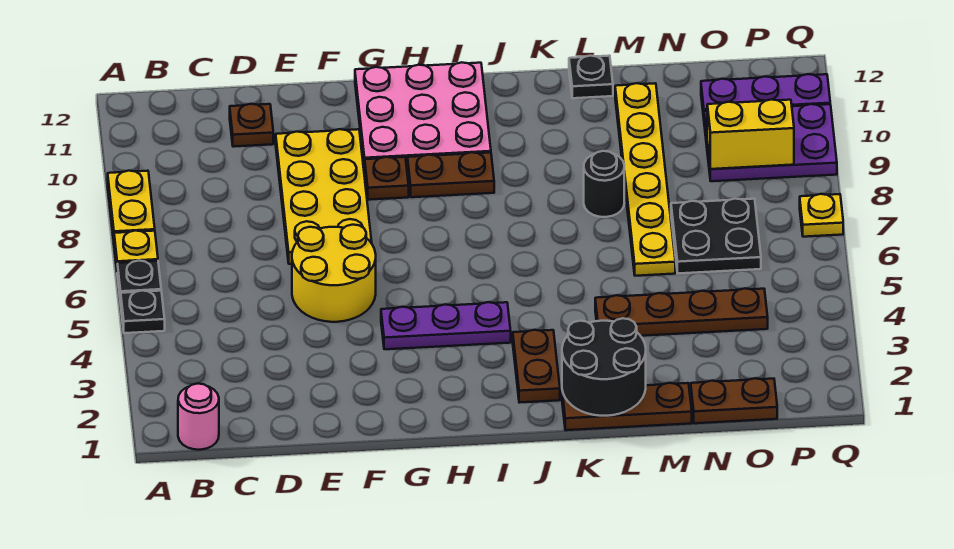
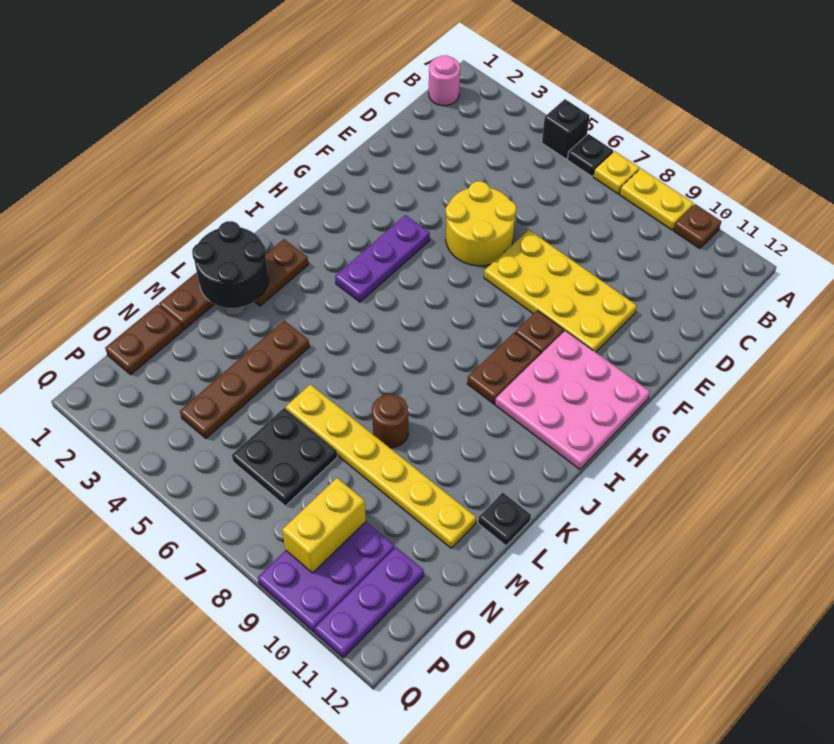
black 1x1 plate [121,290,165,333] -> black 1x1 brick [542,99,590,159]
brown 1x1 plate [230,104,273,147] -> brown 1x1 plate moved to [674,204,721,249]
brown 1x2 plate [513,330,560,403] -> brown 1x2 plate turned to [254,239,308,306]
black 1x1 round brick [584,151,624,217] -> brown 1x1 round brick [372,394,408,448]
yellow 1x1 plate [800,194,843,237] -> none

